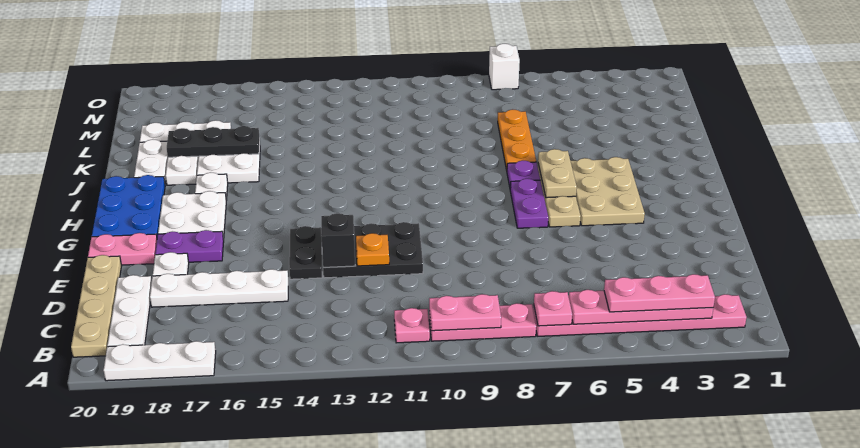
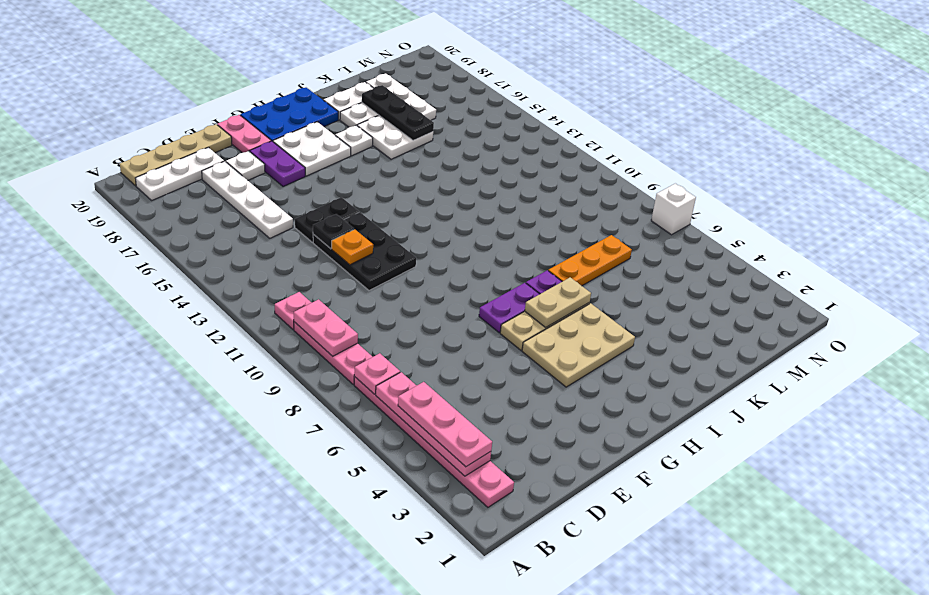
white 1x3 plate [104,341,216,381] -> none
black 1x1 brick [321,213,356,267] -> black 1x1 plate [313,214,354,249]

